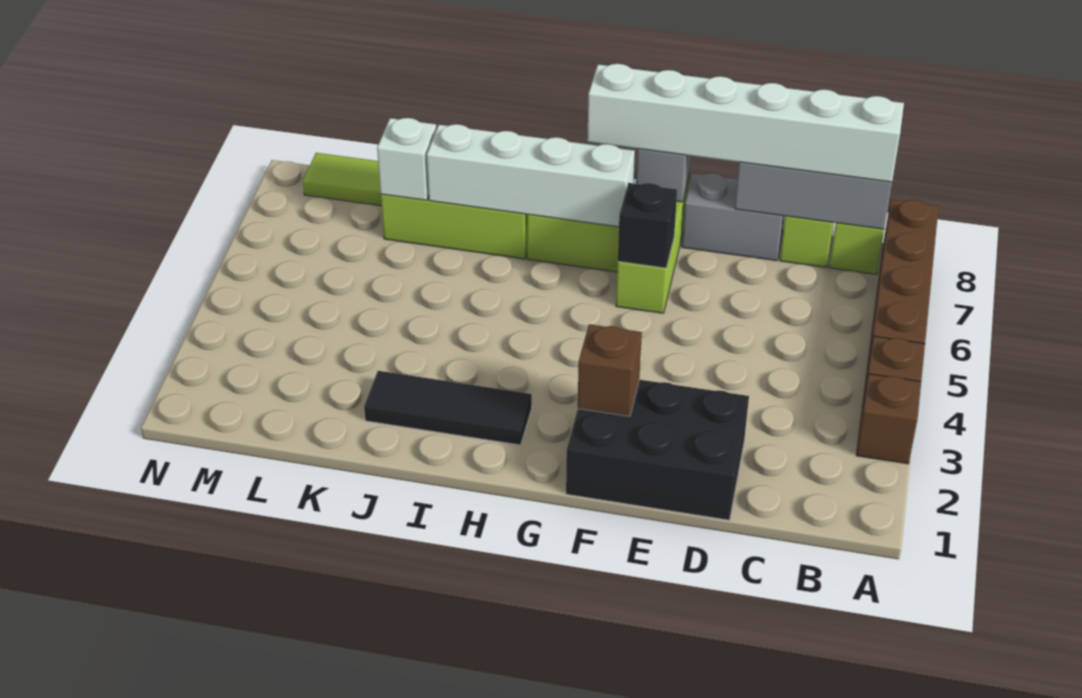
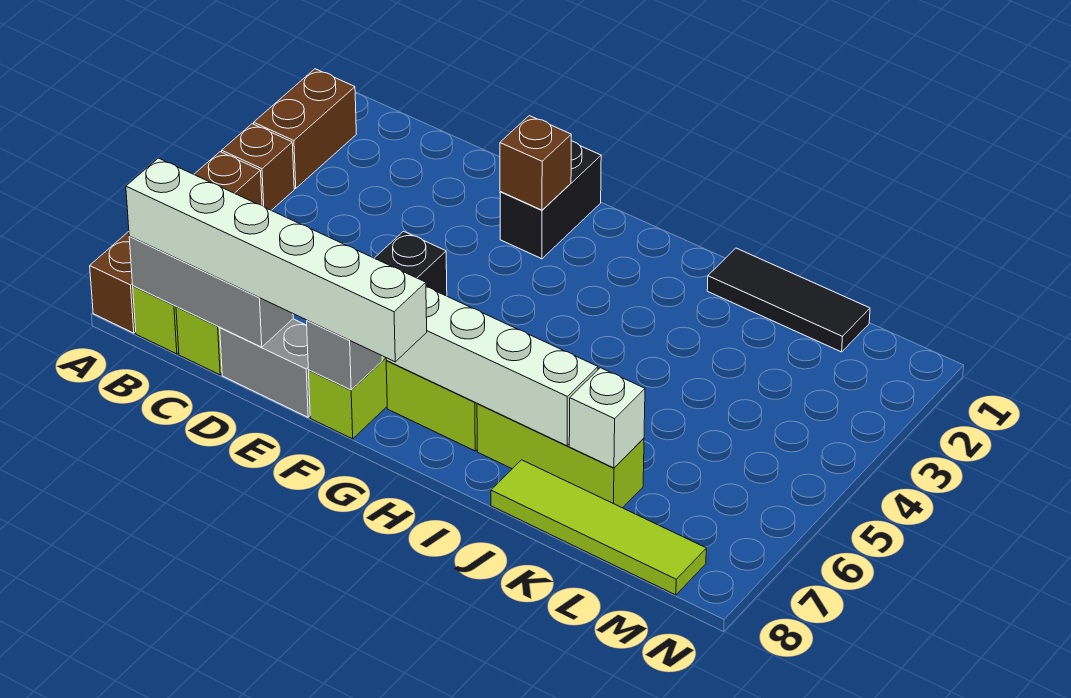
brown 1x1 brick [856,374,921,464] -> brown 1x2 brick [254,69,356,188]
black 2x3 brick [566,380,749,520] -> black 1x2 brick [500,141,601,259]
black 1x3 tile [364,371,532,445] -> black 1x3 tile moved to [707,248,870,352]

